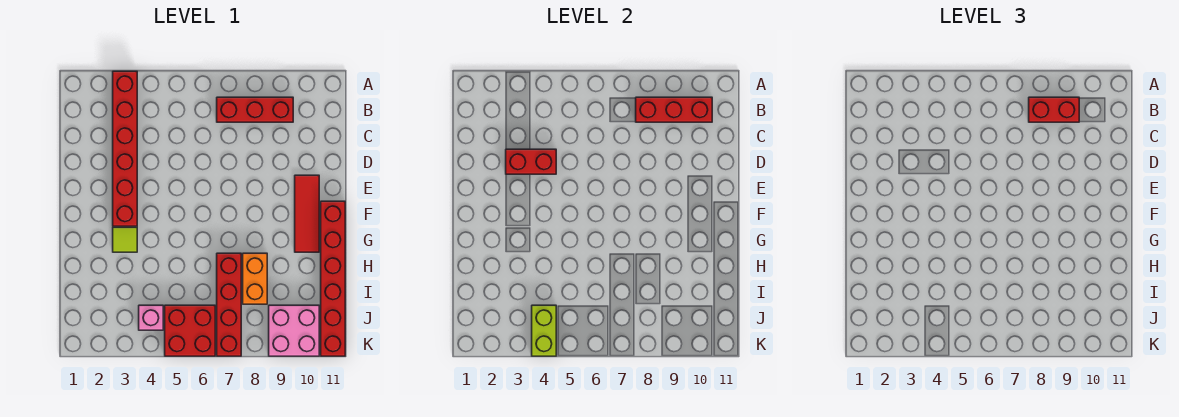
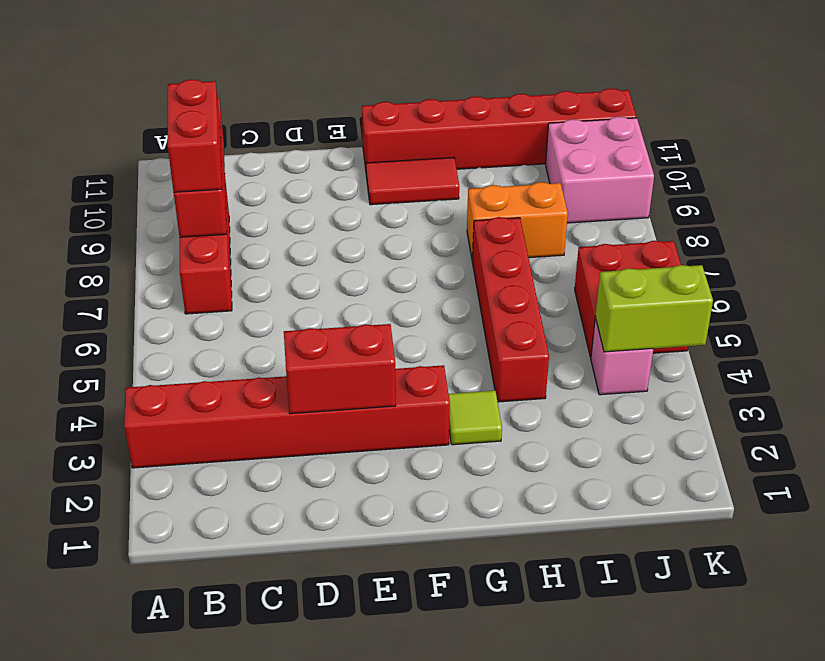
red 1x2 brick [506,149,556,174] -> red 1x2 brick turned to [284,324,396,414]
red 1x3 tile [295,175,319,252] -> red 1x2 tile [366,157,459,205]
red 1x4 brick [217,253,241,356] -> red 1x4 brick turned to [472,217,549,402]

